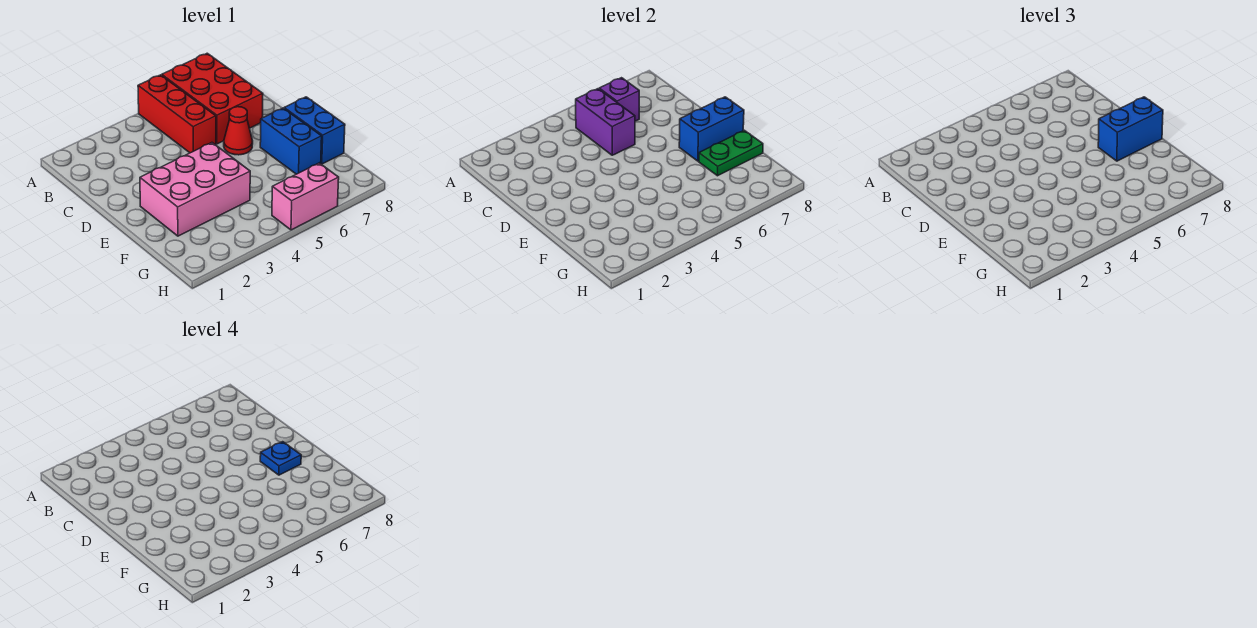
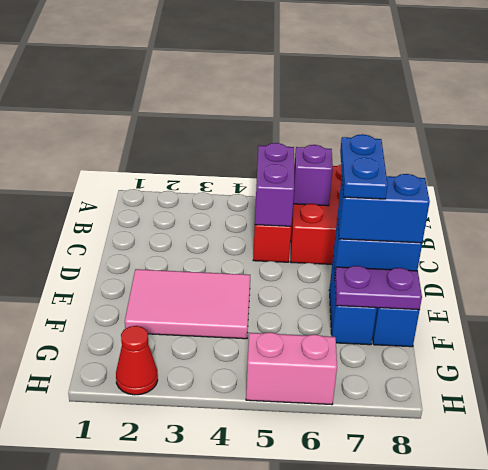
red 1x1 cone [224,107,253,155] -> red 1x1 cone moved to [116,326,158,395]
pink 2x3 brick [140,143,250,236] -> pink 2x3 tile [125,269,250,339]
blue 1x1 plate [260,442,301,475] -> blue 1x2 plate [340,134,388,199]
green 1x2 plate [699,130,763,176] -> purple 1x2 plate [335,266,422,310]

